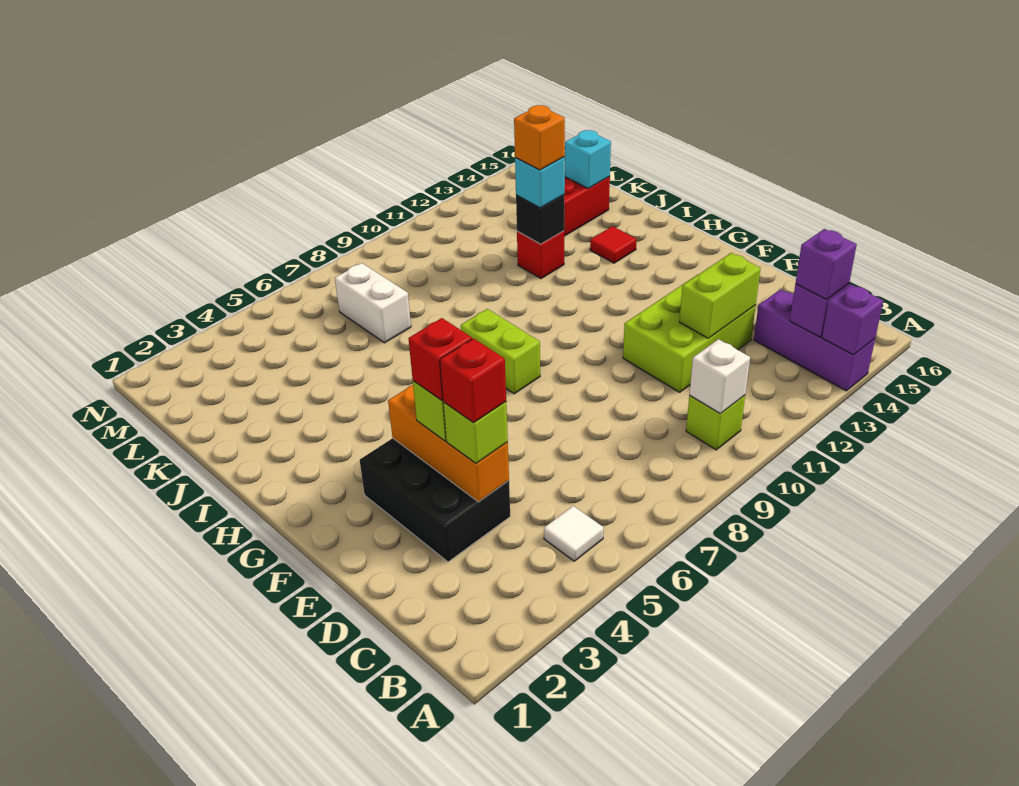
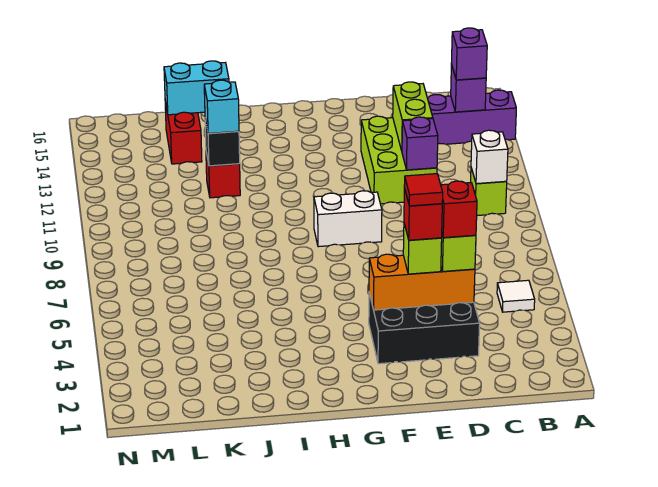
purple 1x1 brick [822,285,883,355] -> purple 1x1 brick moved to [402,117,438,170]
lime 1x2 brick [461,309,540,394] -> none
red 1x1 tile [590,226,637,263] -> red 1x1 tile moved to [404,174,443,206]
orange 1x1 brick [514,105,565,170] -> none
white 1x2 brick [335,263,411,343] -> white 1x2 brick moved to [314,191,382,247]
cyan 1x1 brick [565,130,611,189] -> cyan 1x2 brick [164,61,229,115]

